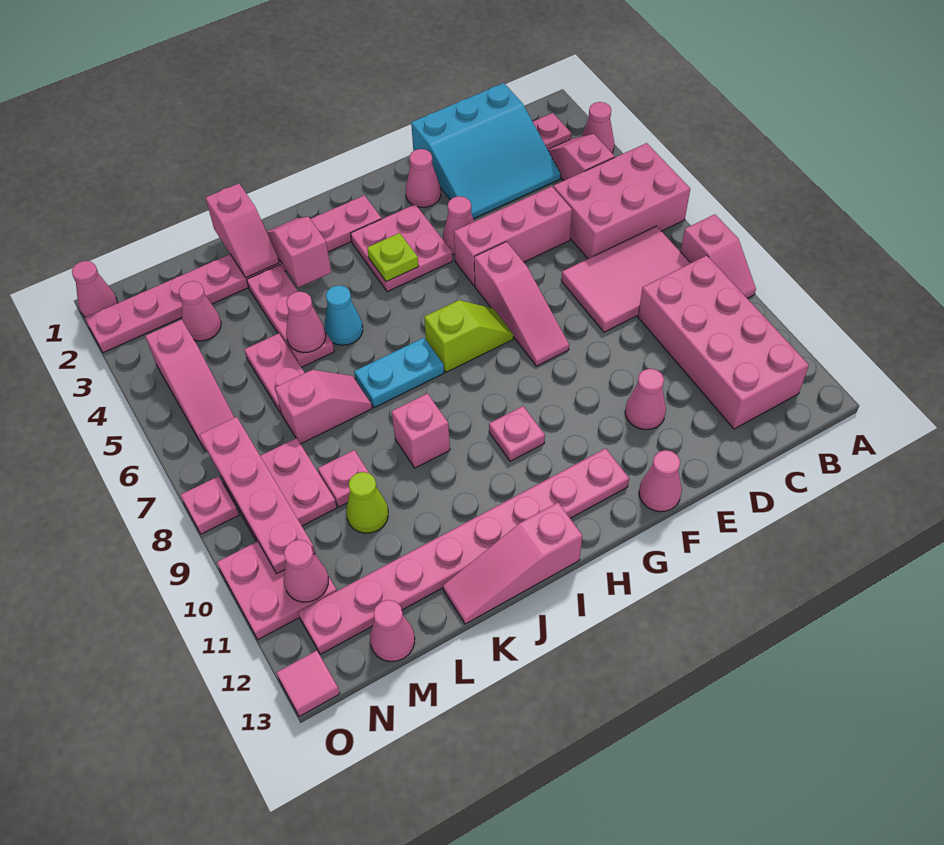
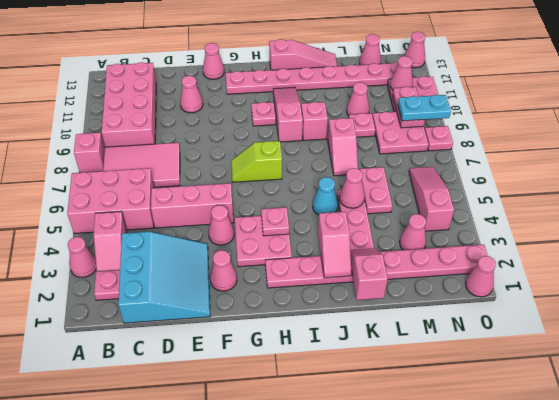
cyan 3x3 slope [411,83,561,219] -> cyan 3x3 slope turned to [118,232,210,323]
pink 1x3 slope [474,242,569,366] -> pink 1x3 slope moved to [273,87,303,142]
lime 1x1 plate [367,233,419,282] -> pink 1x1 plate [261,207,289,236]
cyan 1x2 plate [354,338,444,408] -> cyan 1x2 plate moved to [398,95,451,121]
pink 1x2 slope [275,370,372,444] -> pink 1x2 slope turned to [328,118,358,176]
lime 1x1 cone [346,472,388,533] -> pink 1x1 cone [347,82,369,116]
pink 1x4 plate [200,417,315,574] -> pink 1x2 plate [393,87,425,128]
pink 1x1 tile [276,651,340,717] -> pink 1x1 cone [404,32,425,68]

